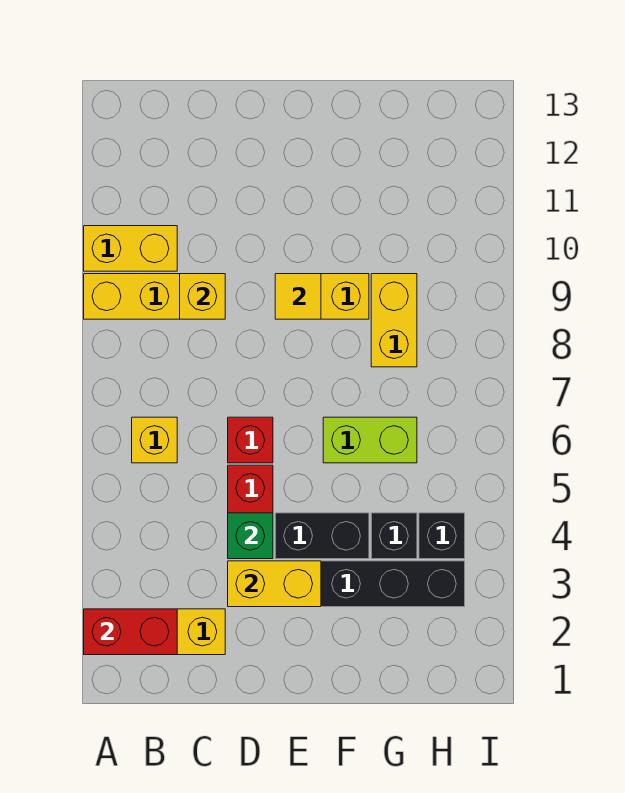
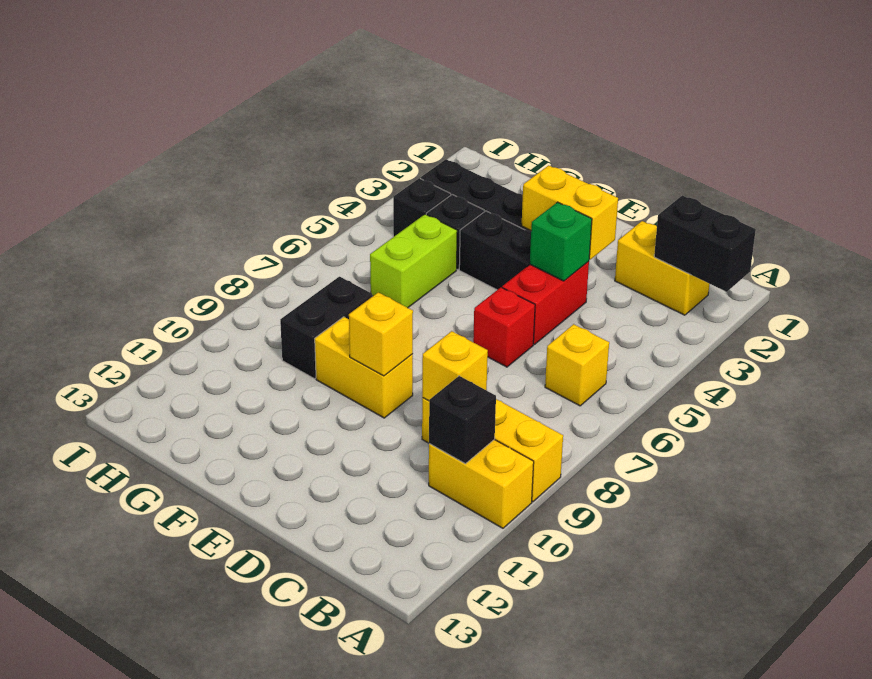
red 1x2 brick [84,609,177,655] -> black 1x2 brick [654,195,756,292]
none -> black 1x1 brick [429,376,496,464]
yellow 1x1 tile [275,274,321,319] -> yellow 1x1 brick [349,292,413,376]
lime 1x2 brick [323,417,417,463] -> lime 1x2 brick turned to [370,214,457,308]
yellow 1x2 brick [371,274,417,367] -> black 1x2 brick [280,277,372,379]

